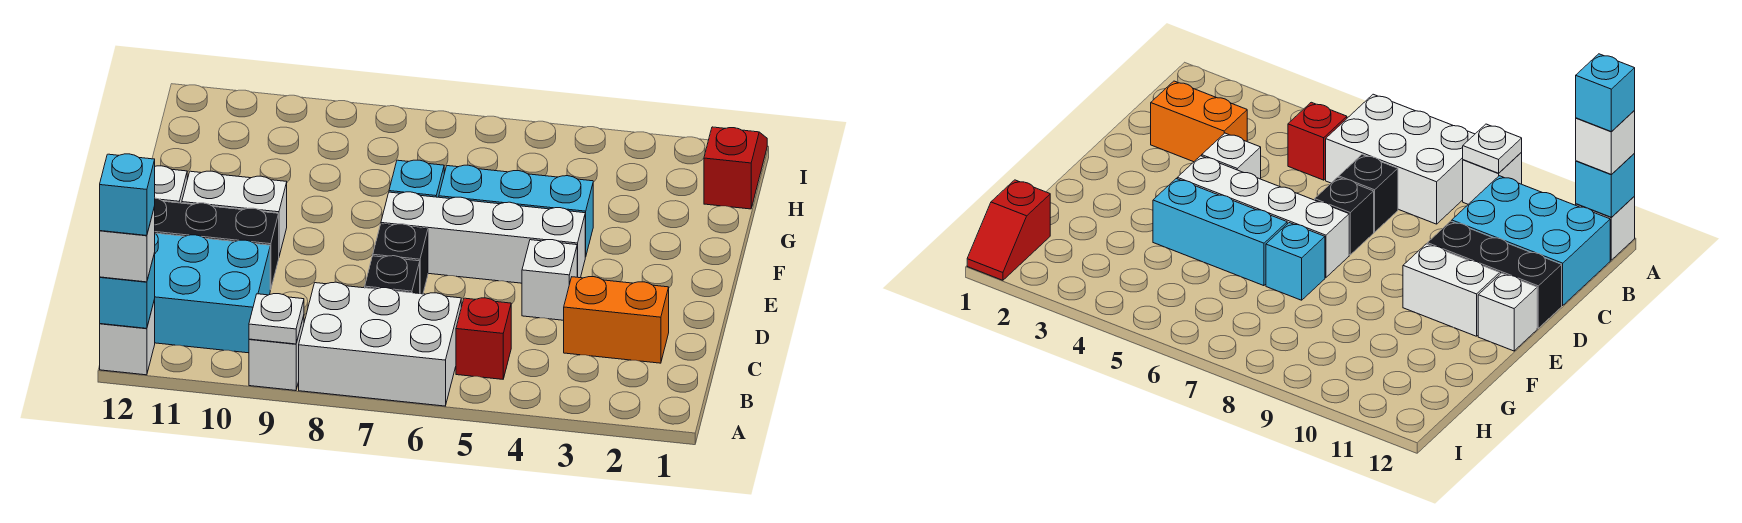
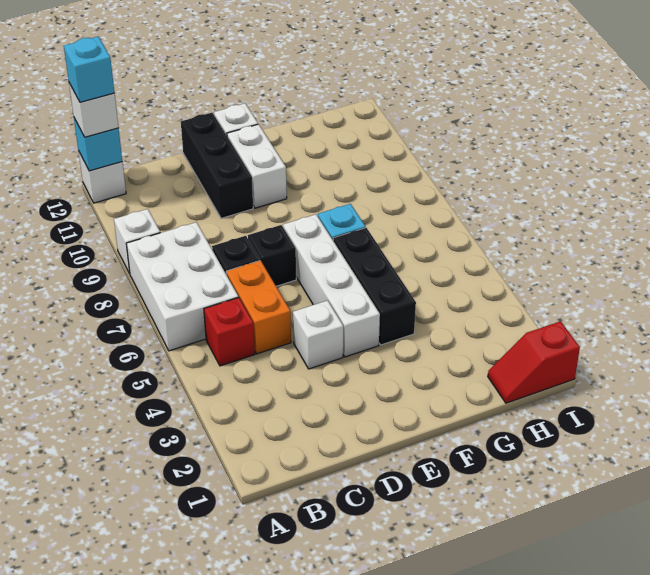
white 1x1 plate [249,294,304,344] -> none
cyan 2x3 brick [154,233,270,353] -> none
orange 1x2 brick [564,277,669,363] -> orange 1x2 brick moved to [226,260,291,354]
cyan 1x3 brick [439,165,593,257] -> black 1x3 brick [333,228,416,345]
red 1x2 slope [704,127,767,209] -> red 1x2 slope turned to [488,321,580,403]

